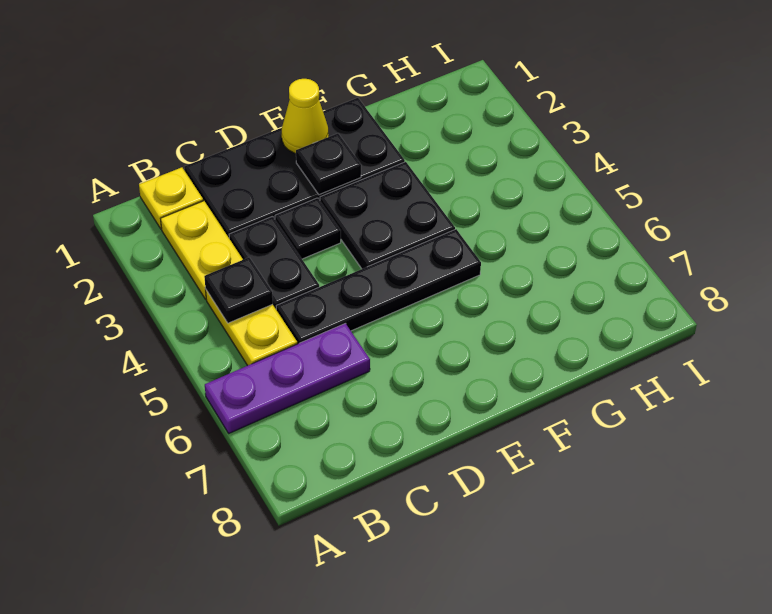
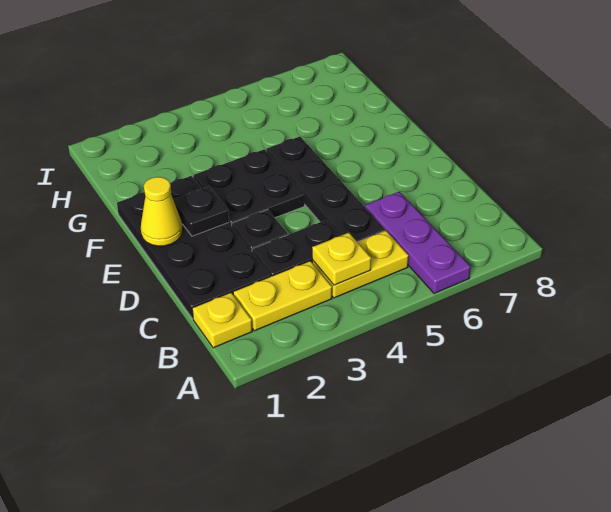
black 1x1 plate [204,257,273,323] -> yellow 1x1 plate [312,233,371,285]

